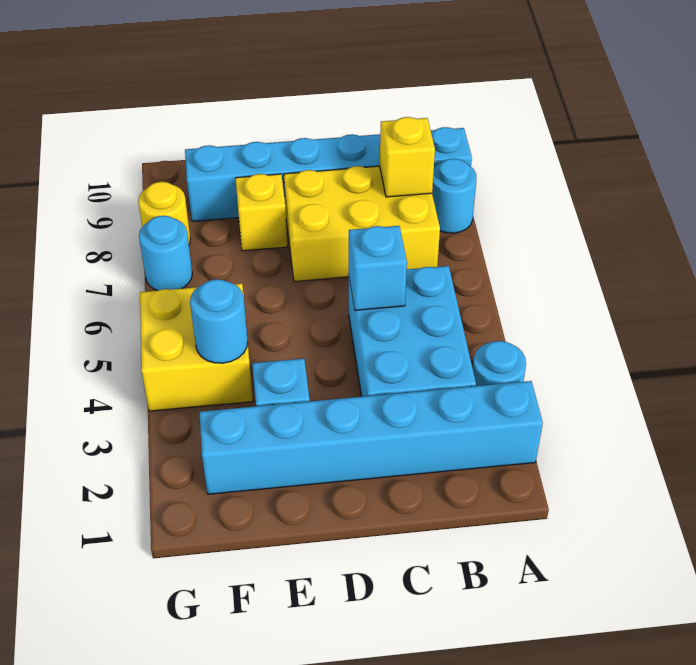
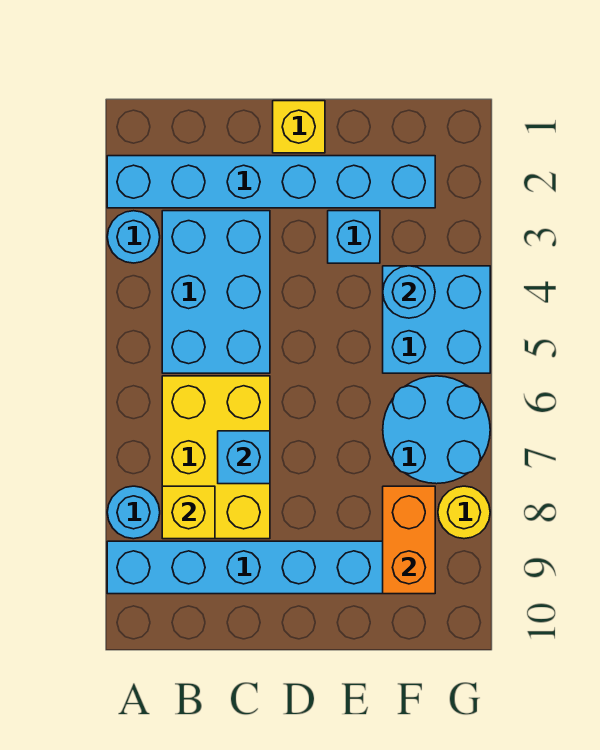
yellow 2x3 brick [284,166,440,282] -> yellow 2x3 brick turned to [162,376,270,539]
cyan 1x1 brick [349,226,407,310] -> cyan 1x1 brick moved to [218,431,270,484]
yellow 1x1 brick [235,174,287,251] -> yellow 1x1 brick moved to [273,101,325,153]
yellow 2x2 brick [140,284,253,411] -> cyan 2x2 brick [383,266,490,373]
none -> orange 1x2 brick [383,486,435,594]
cyan 1x1 round brick [139,216,192,291] -> cyan 2x2 round brick [383,376,490,484]

